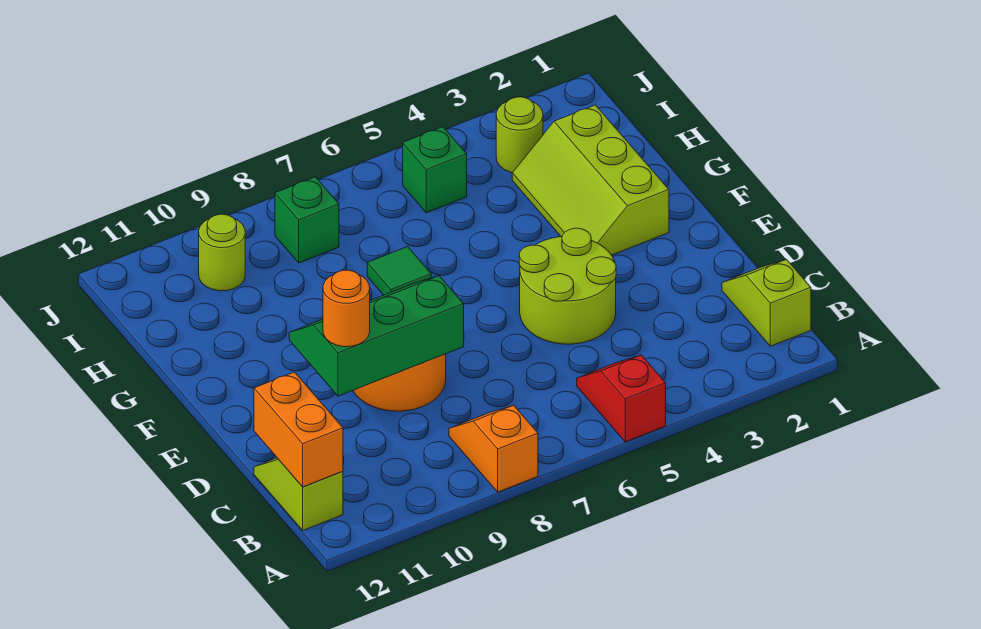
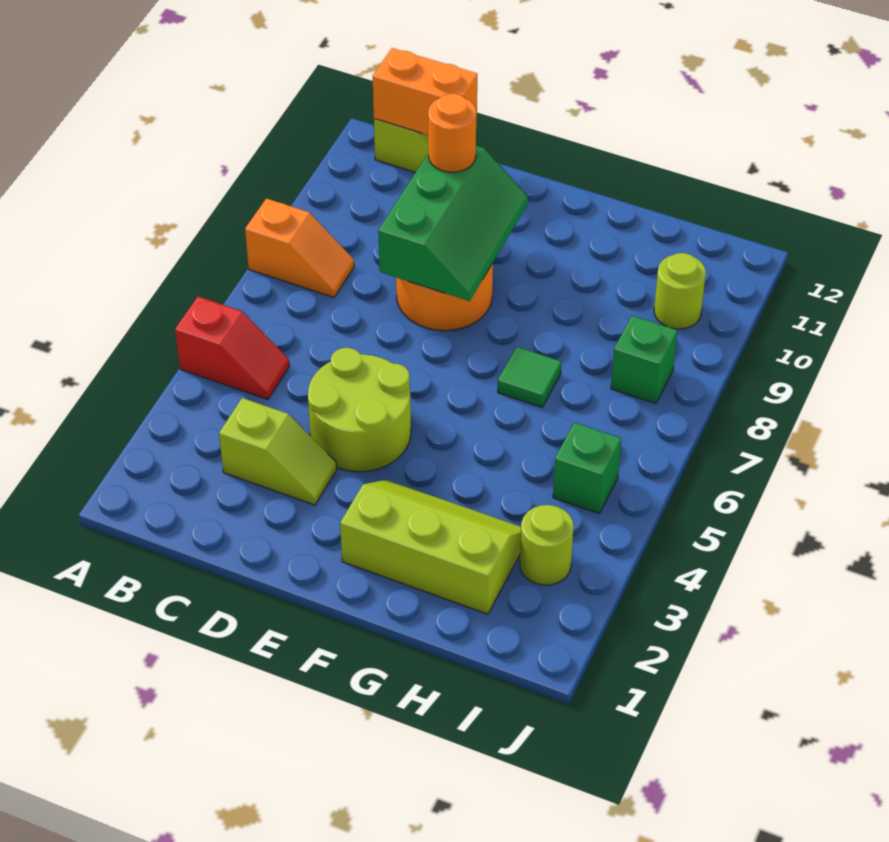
lime 1x2 slope [722,259,811,346] -> lime 1x2 slope moved to [219,398,337,505]

